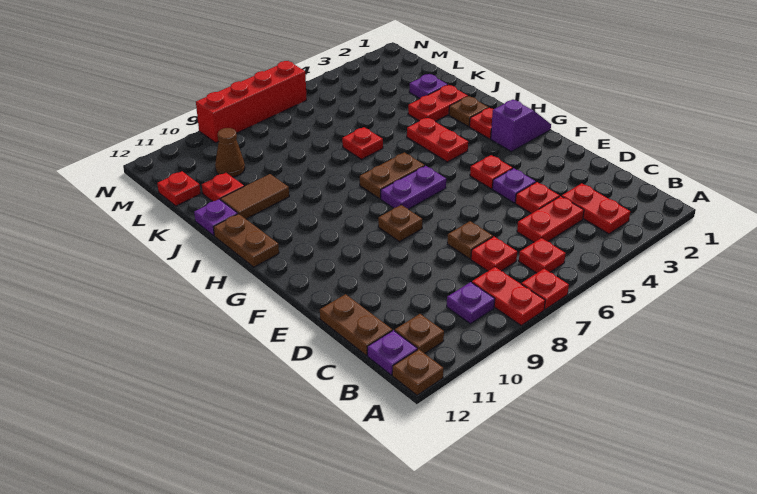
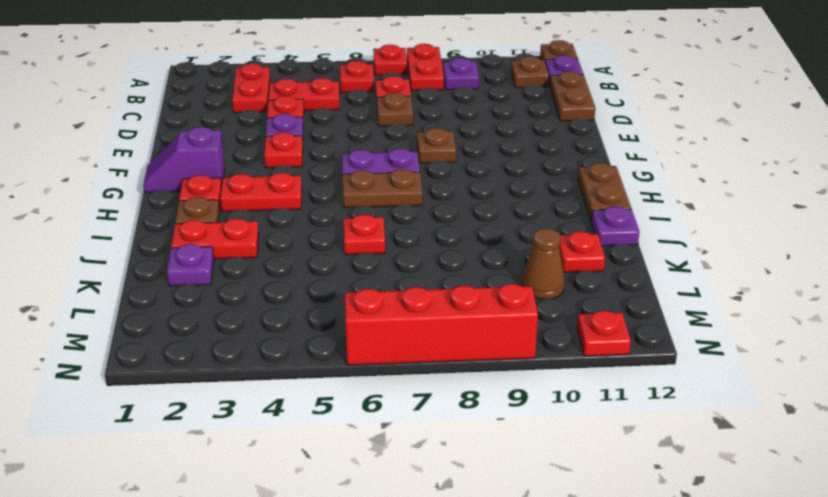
red 1x2 plate [407,117,468,162] -> red 1x2 plate turned to [220,173,302,212]
brown 1x2 tile [221,174,289,219] -> none
red 1x1 plate [157,171,201,206] -> red 1x1 plate moved to [577,311,631,356]

